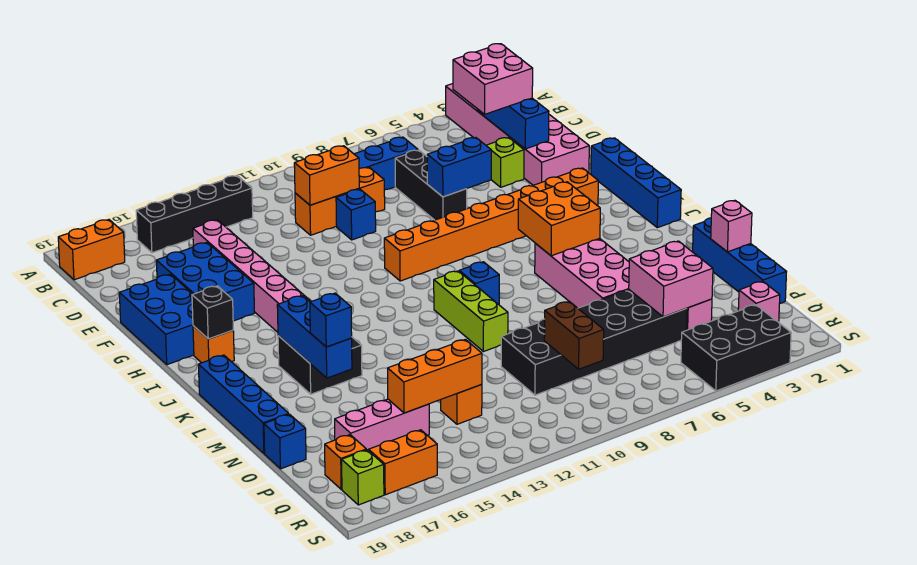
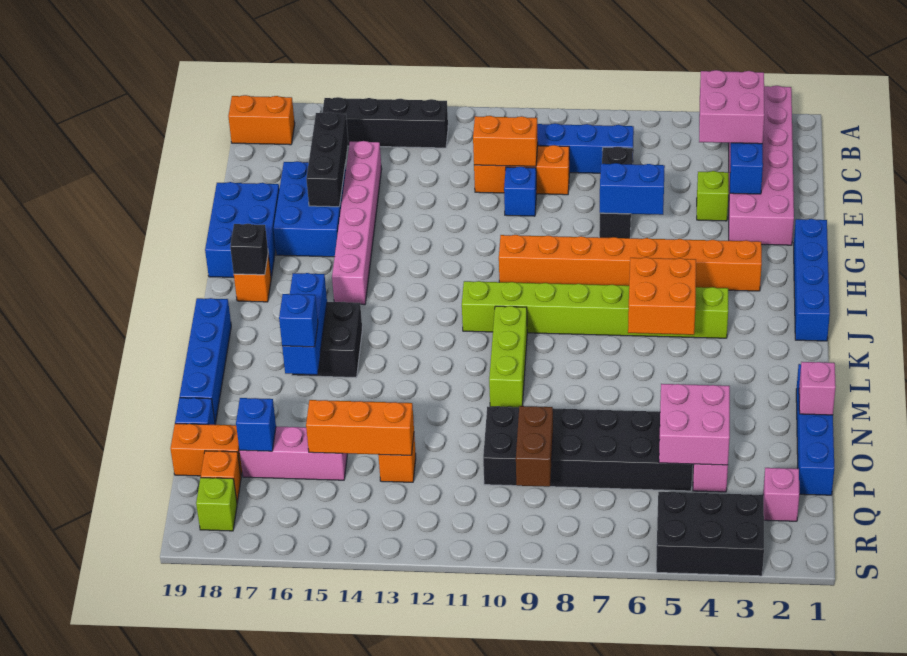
none -> black 1x3 brick [306,112,348,207]
none -> lime 1x8 brick [462,281,728,338]
pink 2x4 brick [535,238,629,308] -> none
blue 1x1 brick [459,262,499,304] -> blue 1x1 brick moved to [236,398,276,451]
orange 1x2 brick [369,430,437,495] -> orange 1x2 brick moved to [170,424,242,476]

